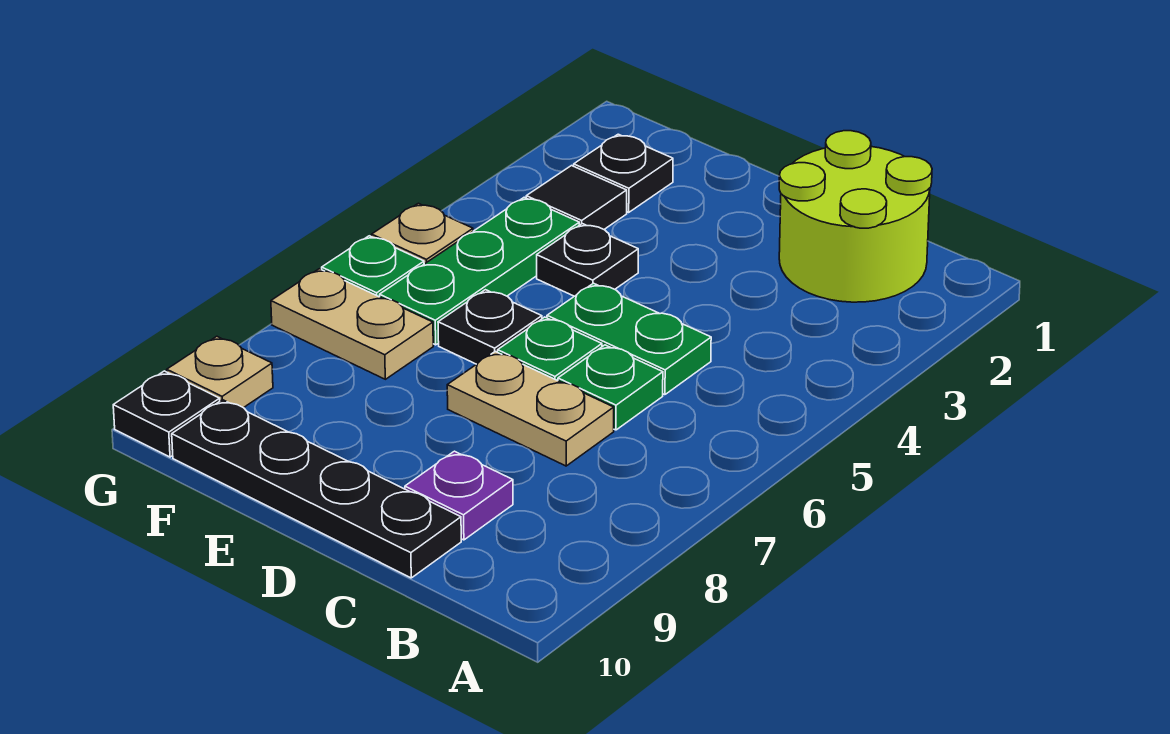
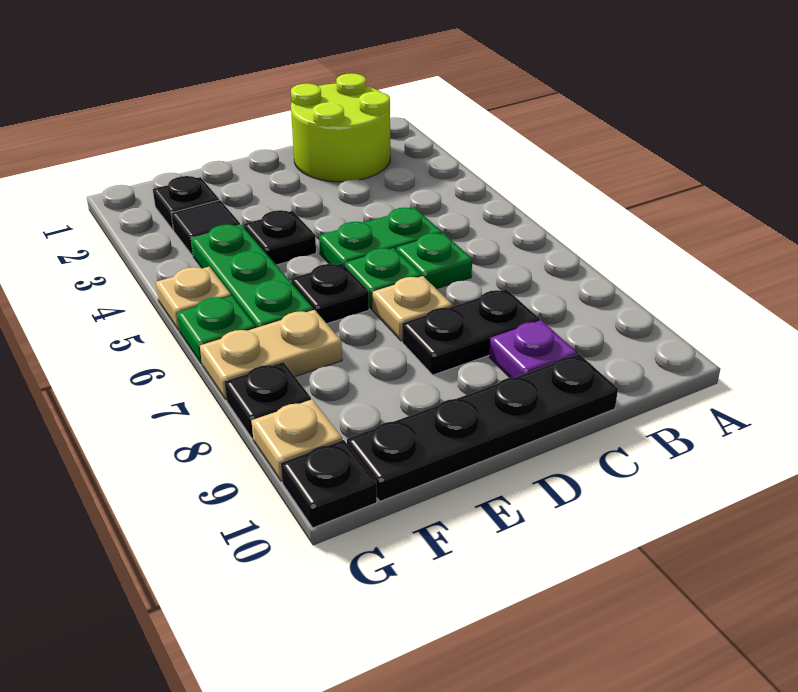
tan 1x2 plate [447,351,614,466] -> tan 1x1 plate [373,276,453,341]
none -> black 1x2 plate [402,289,539,375]
none -> black 1x1 plate [225,362,311,439]

